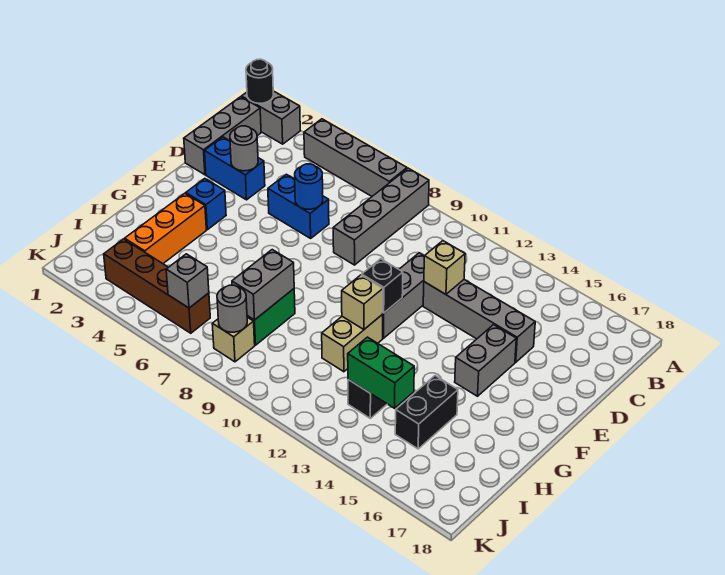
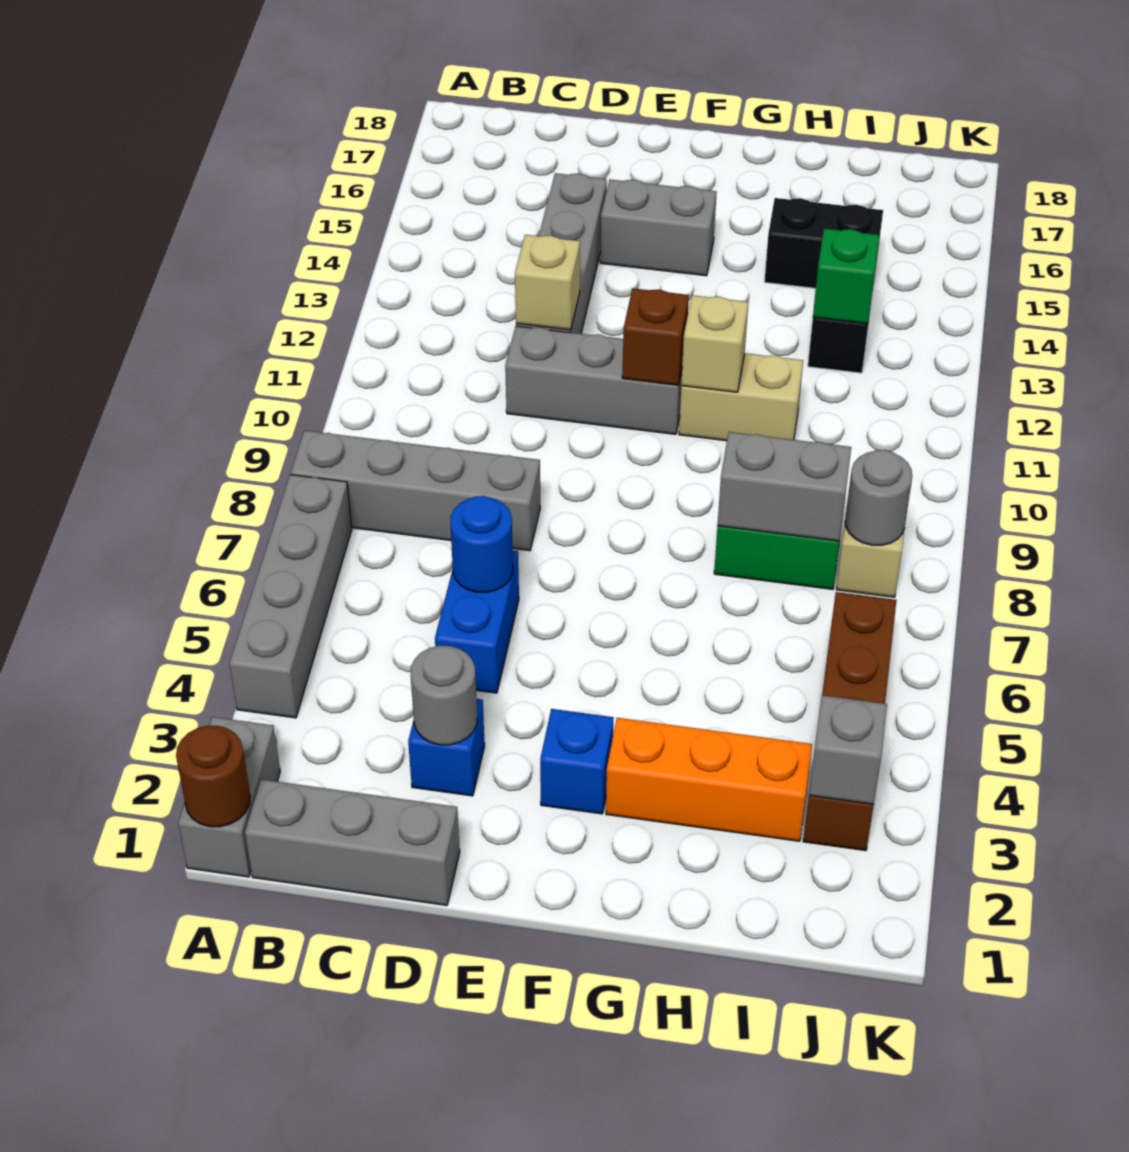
black 1x1 round brick [246,59,273,103] -> brown 1x1 round brick [176,726,250,827]
blue 1x2 brick [205,137,265,200] -> blue 1x1 brick [408,699,485,796]
black 1x1 brick [362,259,403,313] -> brown 1x1 brick [622,288,689,385]
green 1x2 brick [348,337,414,408] -> green 1x1 brick [813,229,880,324]
grey 1x1 brick [166,254,209,308] -> grey 1x1 brick moved to [809,695,887,804]

